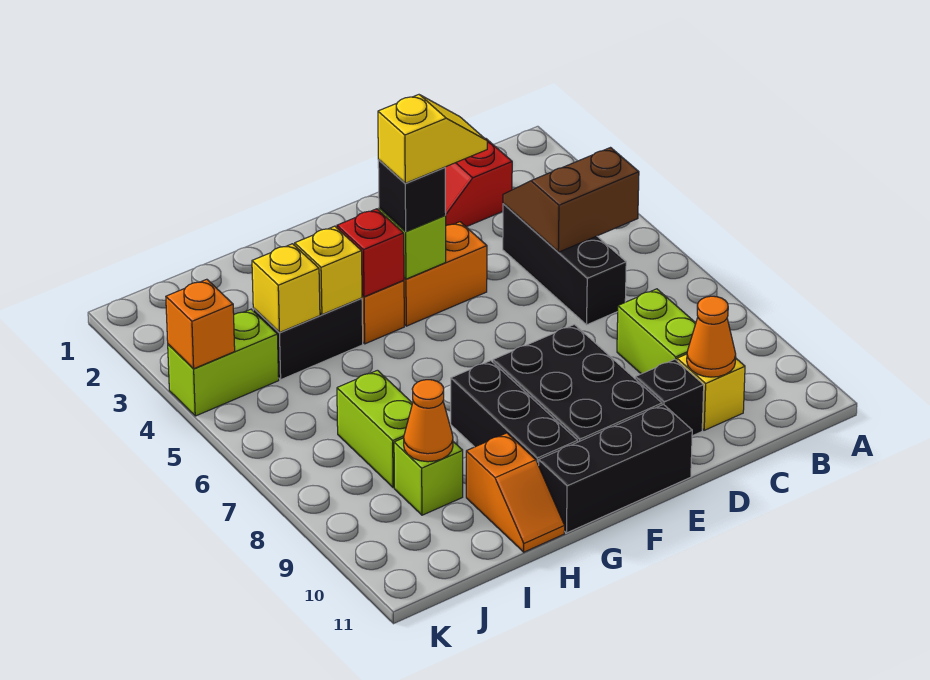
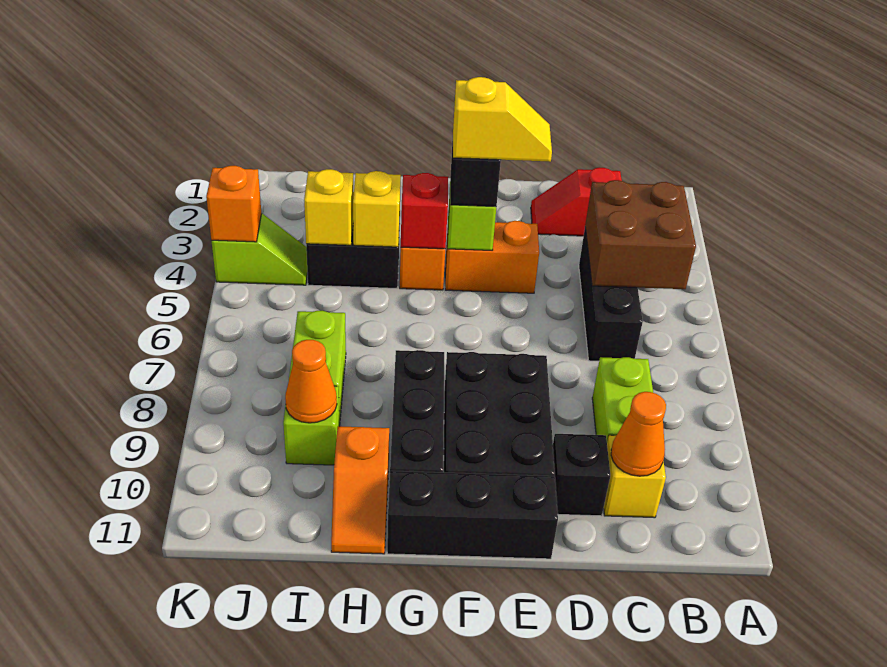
brown 2x2 slope [503,148,639,252] -> brown 2x2 brick [585,180,696,289]
lime 1x2 brick [168,309,279,416] -> lime 1x2 slope [212,214,307,285]

